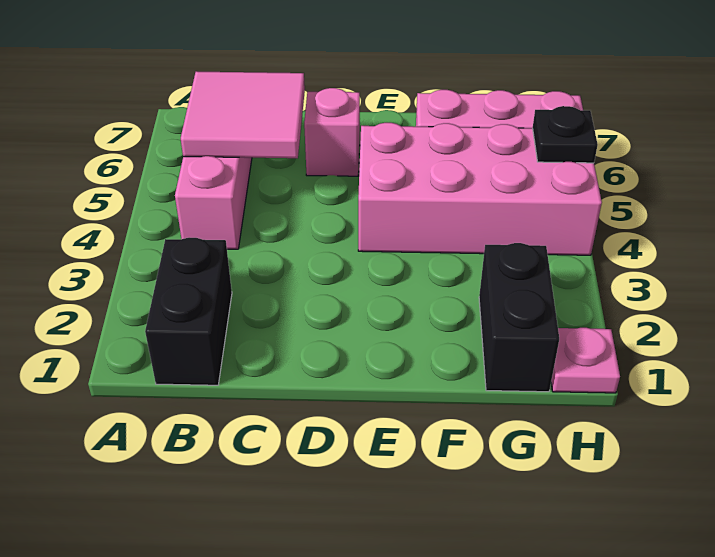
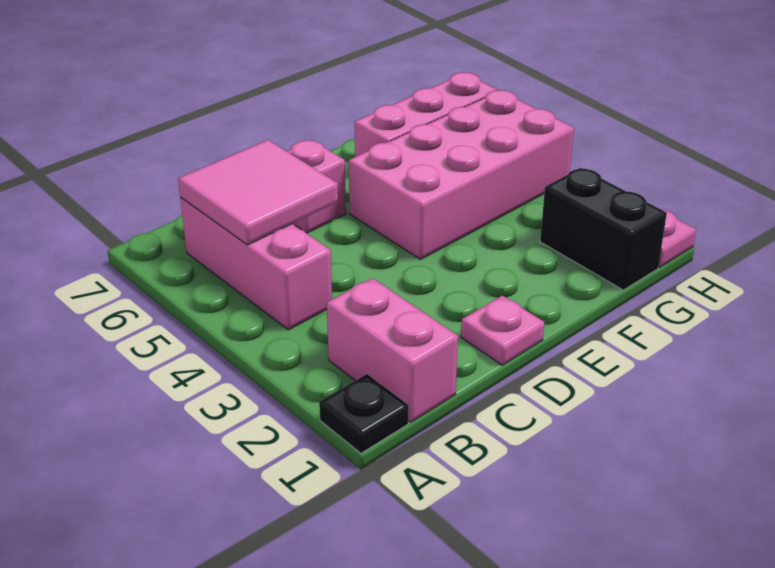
black 1x2 brick [145,238,232,385] -> pink 1x2 brick [327,278,458,422]
none -> pink 1x1 plate [461,296,544,365]
black 1x1 plate [533,106,598,163] -> black 1x1 plate moved to [319,374,409,453]

